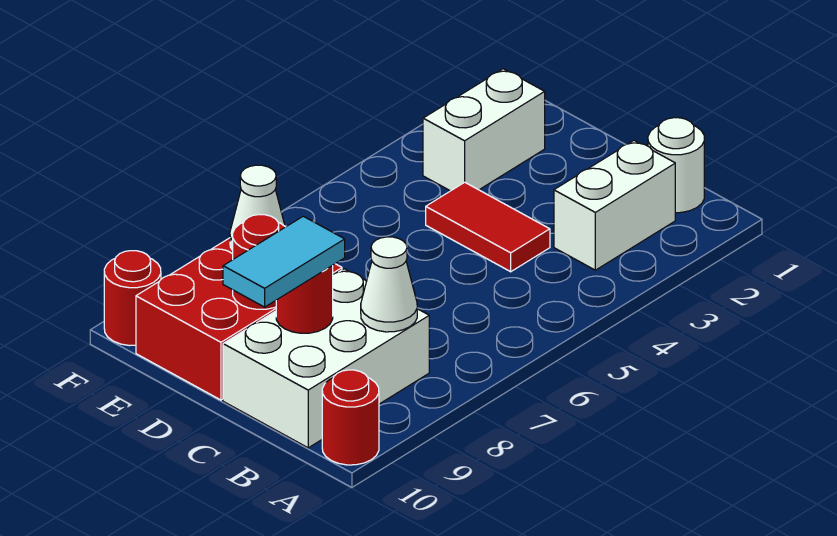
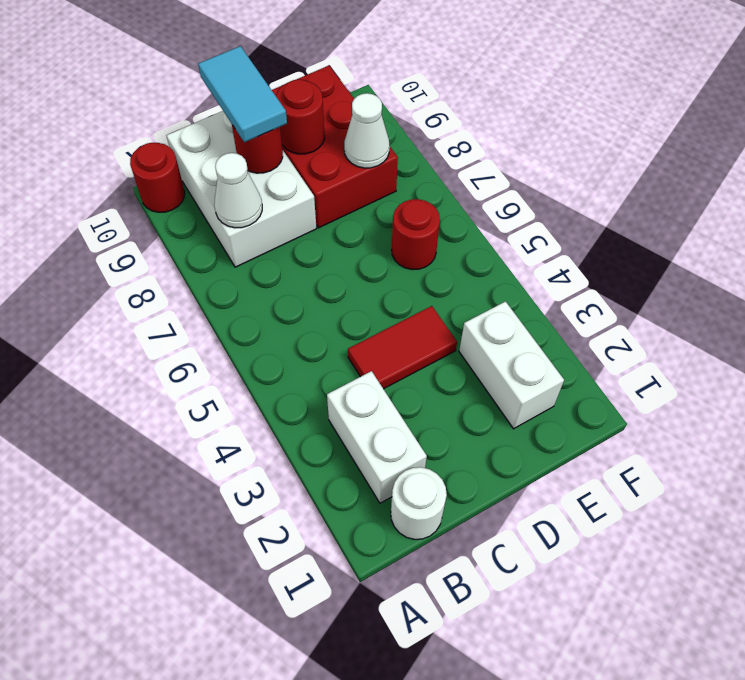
red 1x1 round brick [104,251,161,346] -> red 1x1 round brick moved to [392,199,440,269]

